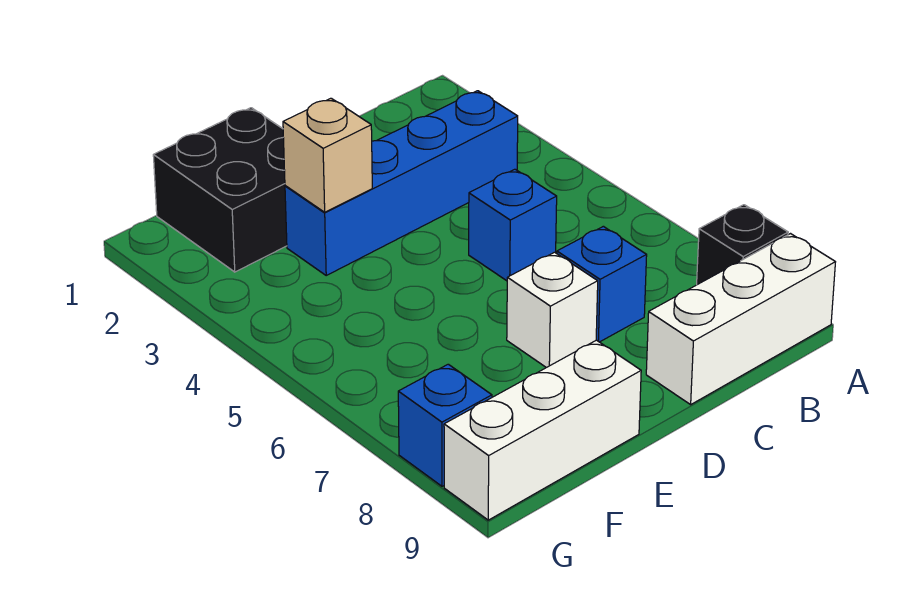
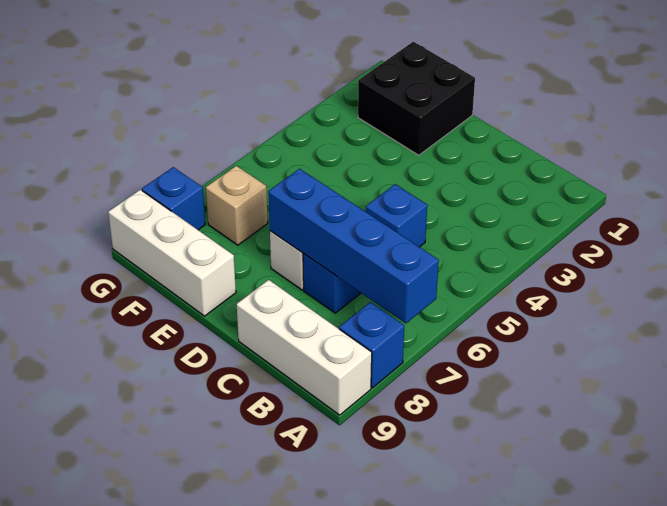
black 1x1 brick [697,205,788,285] -> blue 1x1 brick [339,302,404,388]
blue 1x4 brick [285,91,518,275] -> blue 1x4 brick moved to [268,169,439,323]
tan 1x1 brick [283,98,372,212] -> tan 1x1 brick moved to [206,166,268,245]

